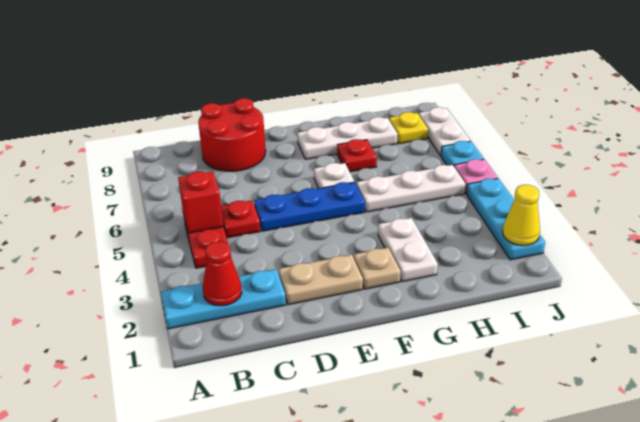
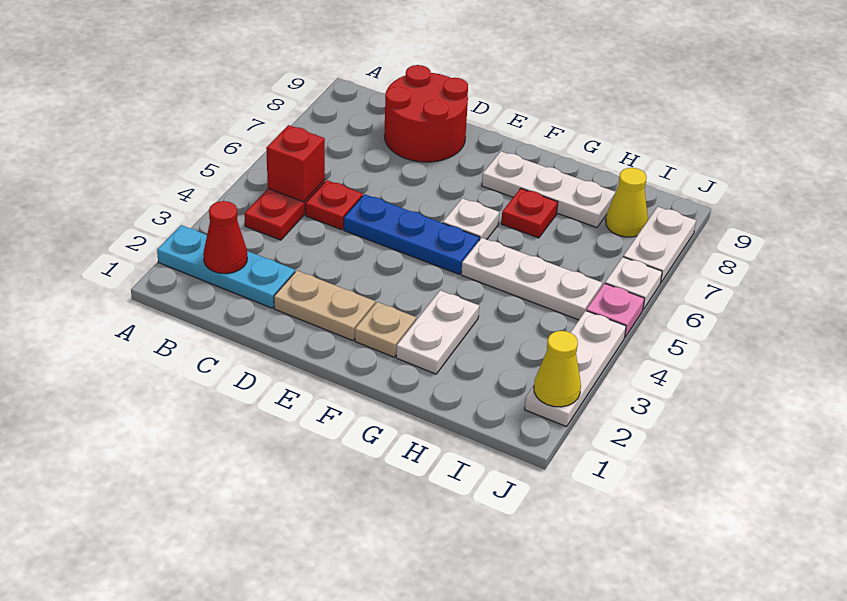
yellow 1x1 plate [389,112,428,144] -> yellow 1x1 cone [606,168,648,237]
cyan 1x3 plate [466,178,545,260] -> white 1x3 plate [525,311,626,427]
cyan 1x1 plate [441,141,484,166] -> white 1x1 plate [605,257,662,310]

